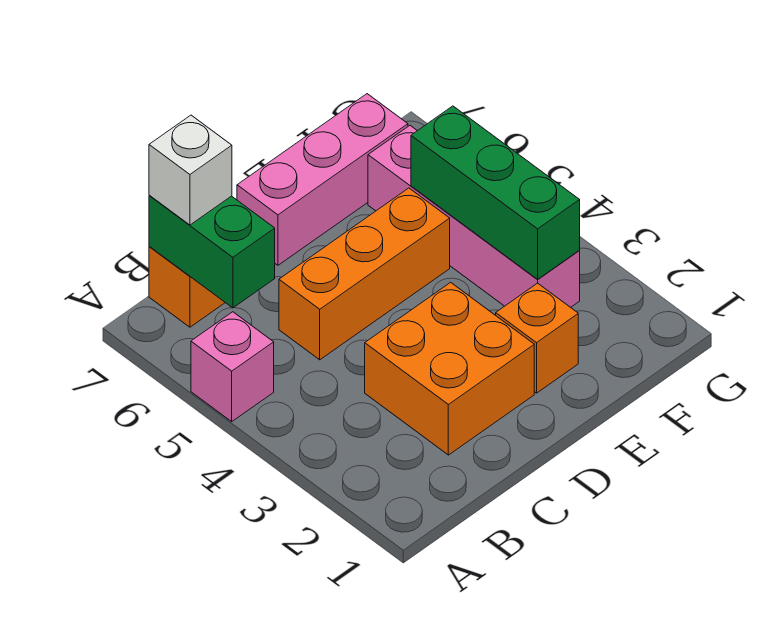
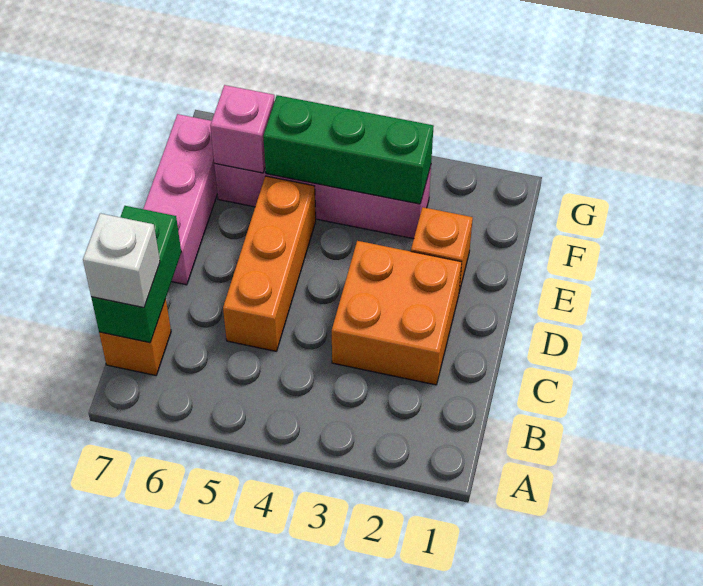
pink 1x1 brick [191,312,274,421] -> pink 1x1 brick moved to [210,85,275,173]
green 1x2 brick [149,195,275,308] -> green 1x2 brick turned to [91,206,181,343]

